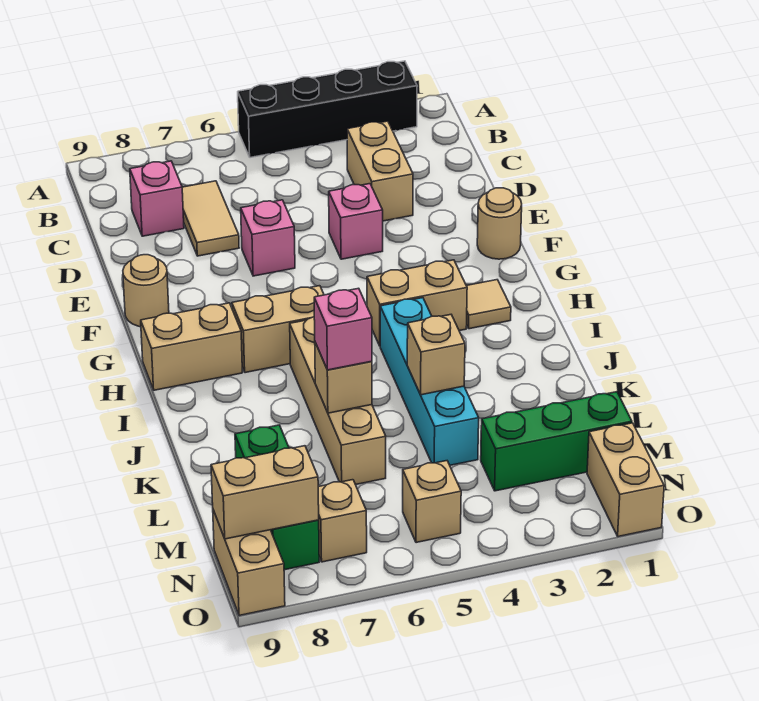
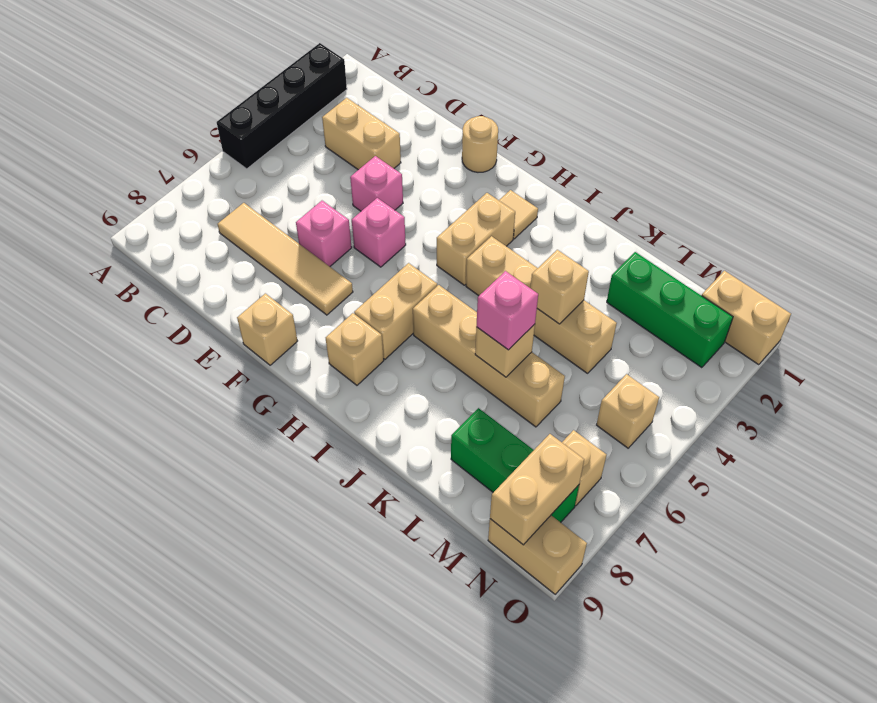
tan 1x2 tile [182,181,239,256] -> tan 1x4 tile [218,203,353,315]
pink 1x1 brick [130,161,184,236] -> pink 1x1 brick moved to [352,198,406,267]
tan 1x1 round brick [123,255,169,327] -> tan 1x1 brick [237,293,297,365]
tan 1x2 brick [141,303,242,390] -> tan 1x1 brick [326,313,384,385]
cyan 1x4 brick [380,298,479,465] -> tan 1x4 brick [466,236,617,373]
green 1x3 brick [481,392,632,491] -> green 1x3 brick turned to [607,252,733,368]

